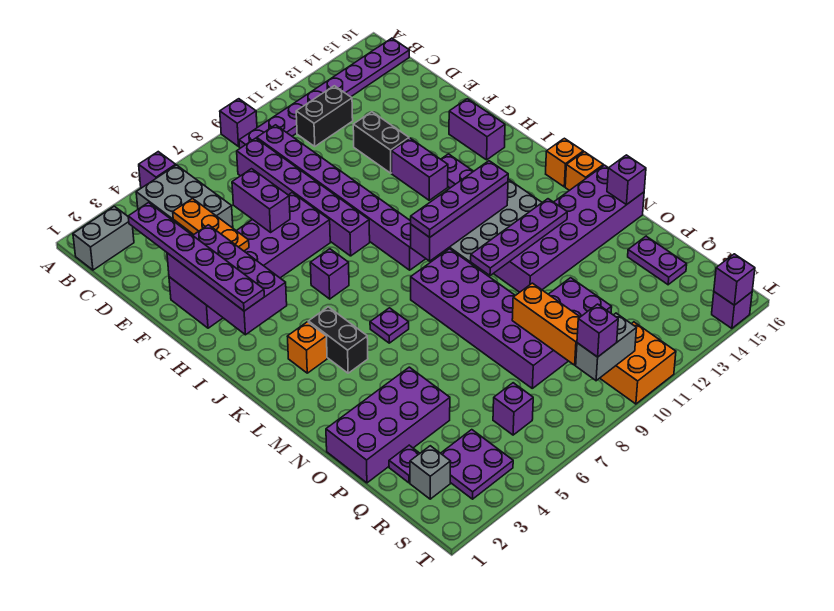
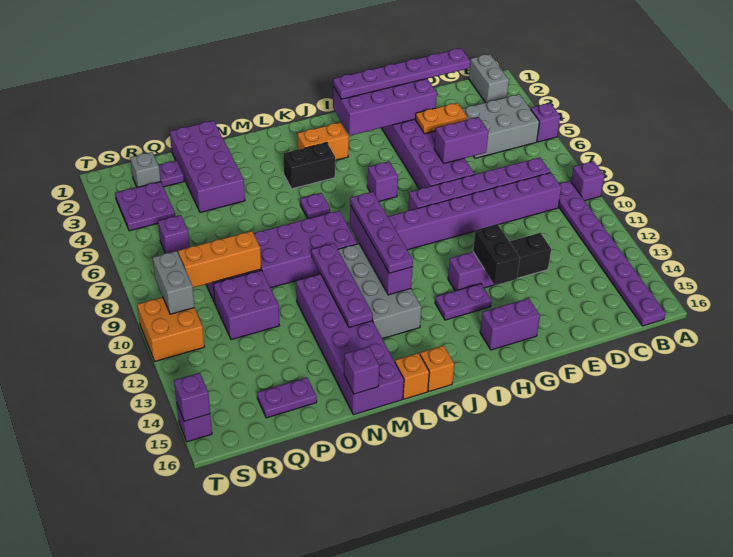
black 1x2 brick [296,86,353,146] -> black 1x2 brick moved to [473,224,520,285]
orange 1x3 plate [173,199,249,251] -> orange 1x2 plate [415,103,467,134]
orange 1x1 brick [287,322,327,373] -> orange 1x2 brick [297,123,349,160]
purple 1x1 brick [577,304,618,357] -> none

